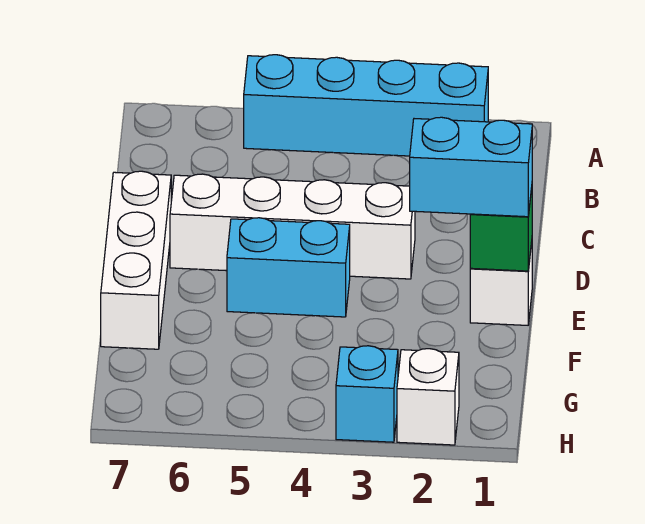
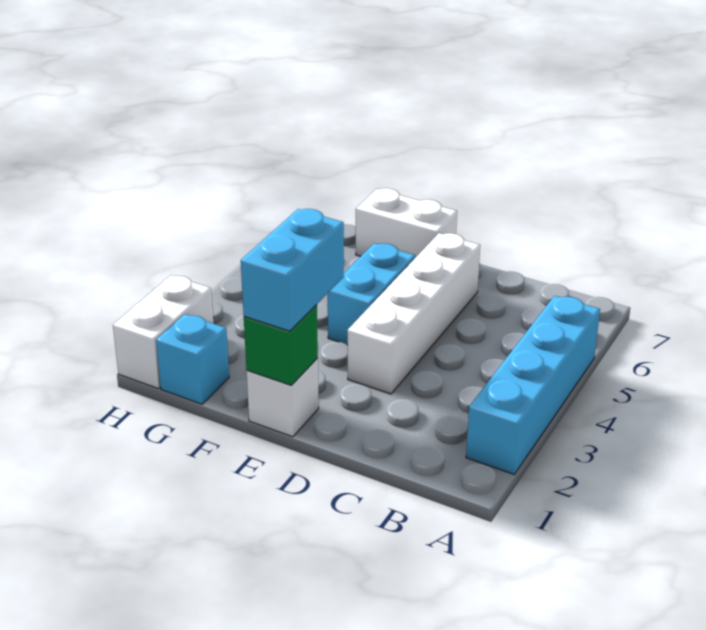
white 1x3 brick [101,171,171,349] -> white 1x2 brick [356,188,457,258]
white 1x1 brick [397,349,459,445] -> white 1x2 brick [113,275,213,389]
cyan 1x1 brick [336,346,398,442] -> cyan 1x1 brick moved to [156,314,229,404]

